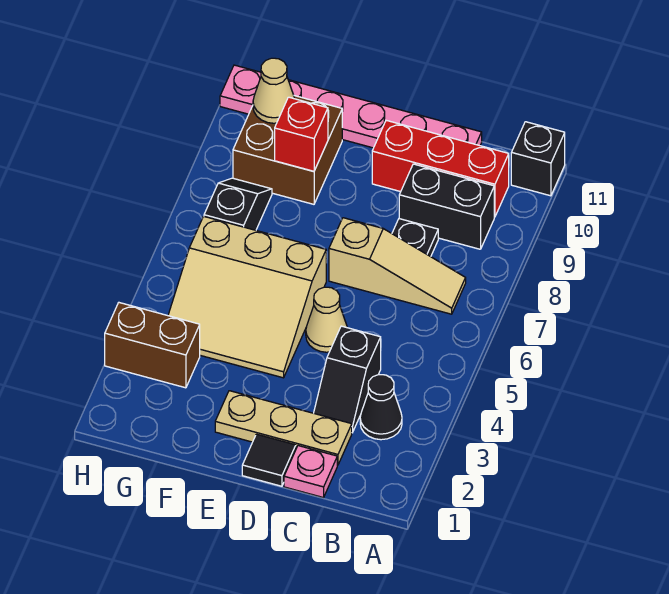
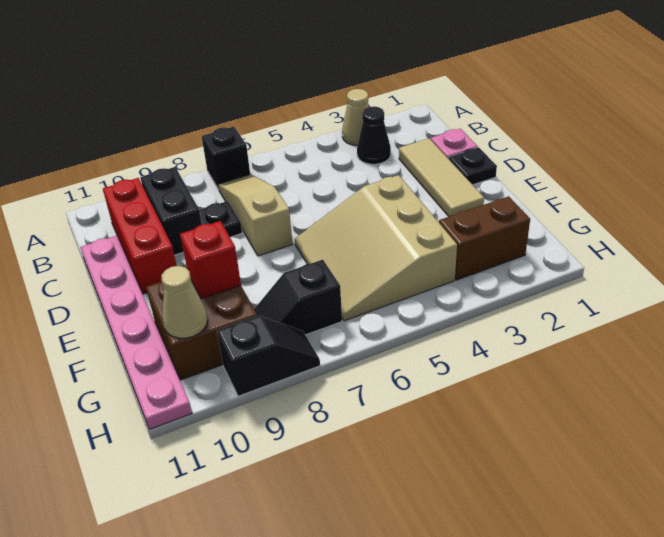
black 1x1 brick [511,122,565,196] -> black 1x1 brick moved to [202,127,250,189]
tan 1x3 plate [215,391,352,465] -> tan 1x3 tile [399,138,484,217]
black 1x2 slope [314,326,381,433] -> black 1x2 slope moved to [217,316,320,396]
black 1x1 tile [242,434,296,486] -> black 1x1 plate [448,147,497,185]
tan 1x1 cone [306,287,347,352] -> tan 1x1 cone moved to [342,89,369,145]
tan 3x3 slope [168,216,326,378] -> tan 3x3 slope turned to [295,175,457,321]
brown 1x2 brick [105,303,200,388] -> brown 1x2 brick turned to [439,196,530,280]

